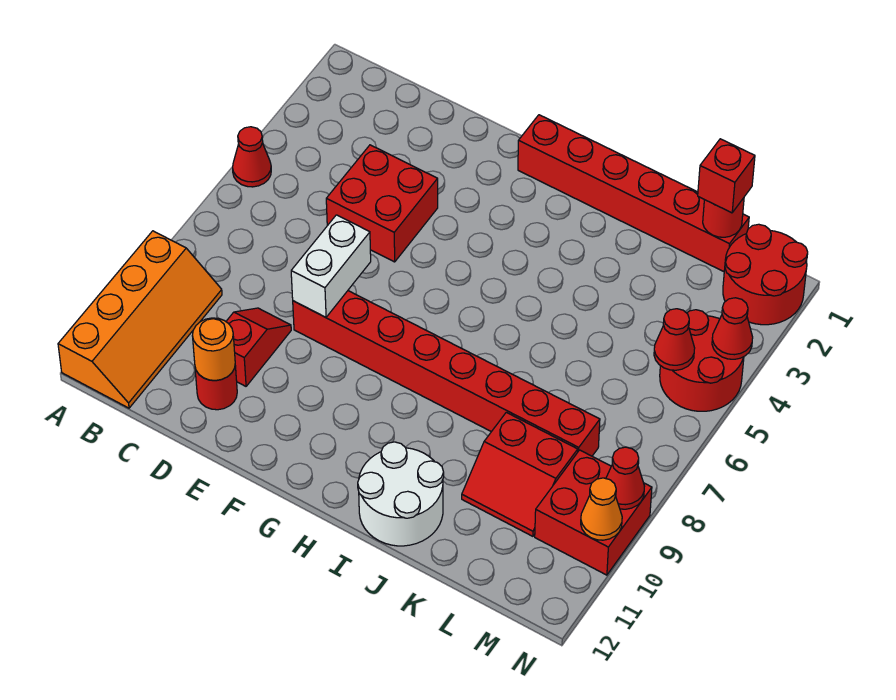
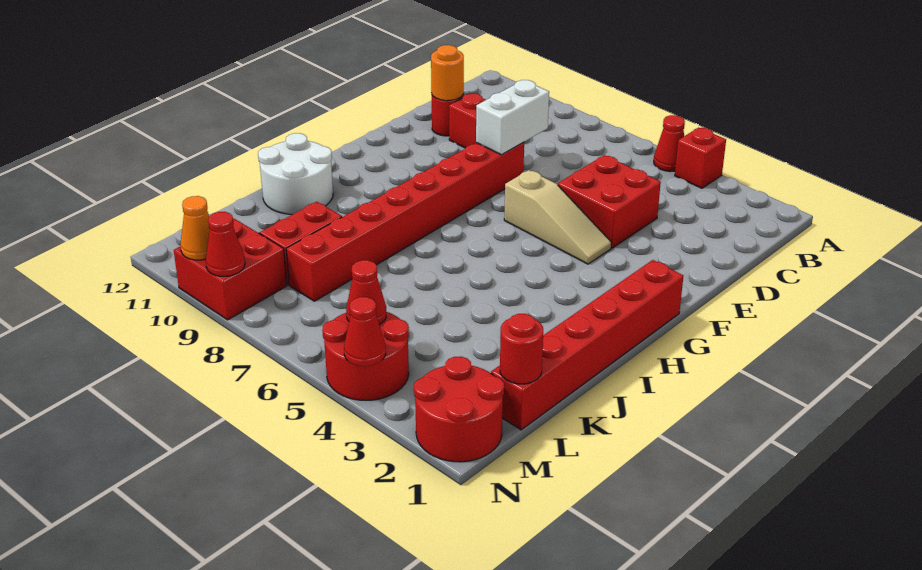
orange 2x4 slope [58,231,222,408] -> none
white 1x2 brick [291,215,371,317] -> white 1x2 brick turned to [476,80,549,155]
none -> tan 1x3 slope [504,170,611,264]
red 1x1 brick [698,139,755,213] -> red 1x1 brick moved to [675,127,726,188]

